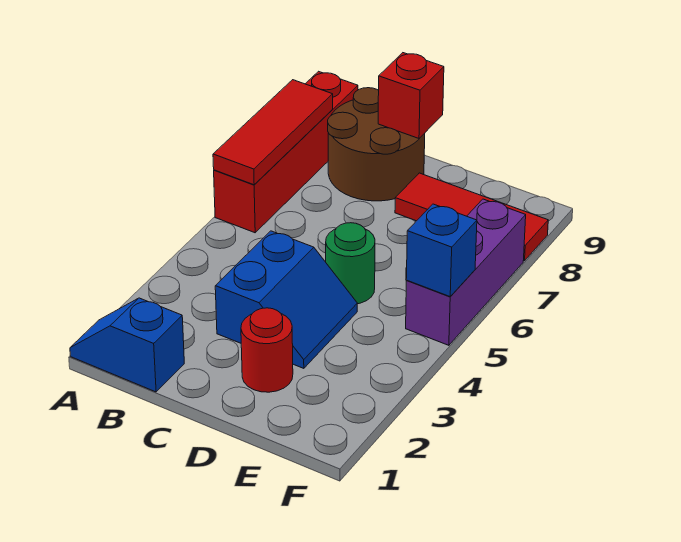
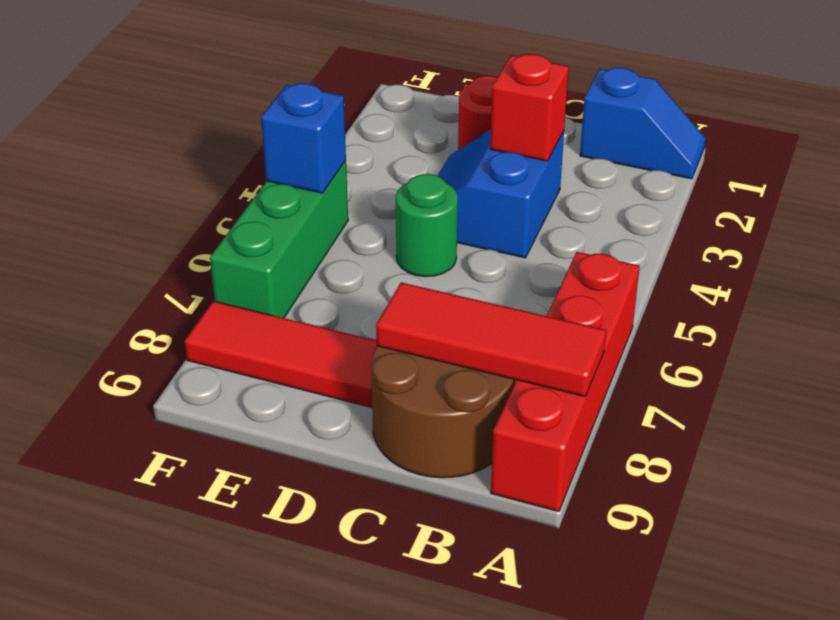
red 1x3 tile [213,80,333,185] -> red 1x3 tile turned to [376,283,606,397]
red 1x1 brick [378,53,444,138] -> red 1x1 brick moved to [490,54,569,161]
purple 1x3 brick [406,199,526,345] -> green 1x3 brick [210,161,348,318]

